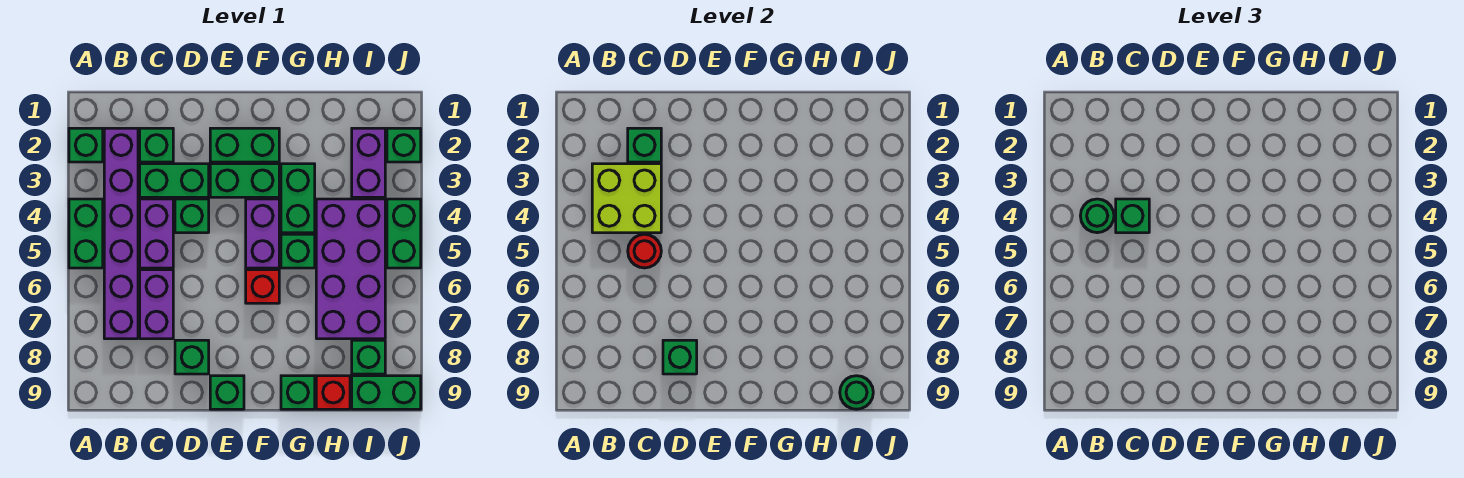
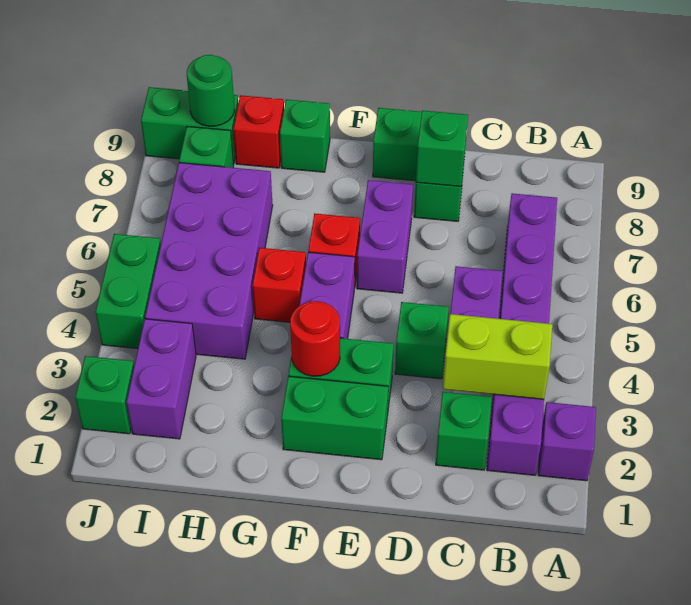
green 1x1 brick [69,128,103,162] -> purple 1x1 brick [538,402,596,481]
green 1x2 brick [69,199,103,268] -> none
lime 2x2 brick [592,164,661,233] -> lime 1x2 brick [443,314,552,399]
green 1x1 round brick [1080,199,1114,233] -> none
green 1x1 brick [628,128,661,162] -> none
green 1x2 brick [140,164,209,197] -> none
green 1x1 brick [1116,199,1149,233] -> none
red 1x1 round brick [628,234,661,268] -> red 1x1 round brick moved to [290,301,340,376]
purple 1x2 brick [140,270,173,339] -> purple 1x2 brick moved to [357,180,413,293]
green 1x2 brick [281,164,315,233] -> none
green 1x1 brick [281,234,315,268] -> red 1x1 brick [252,248,306,322]

